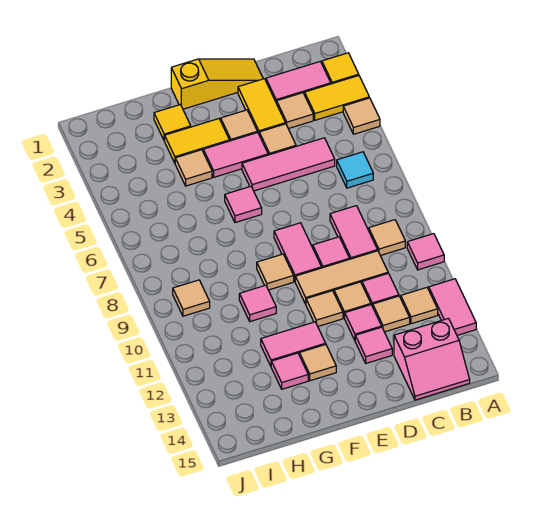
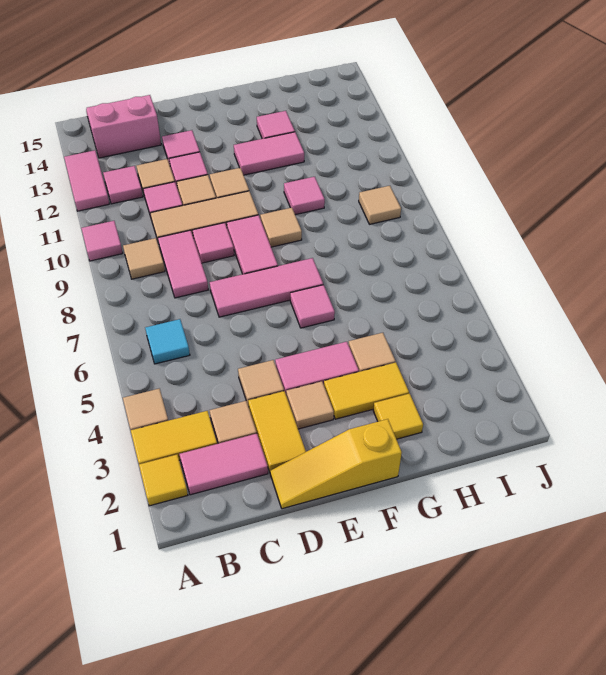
tan 1x1 tile [401,288,438,324] -> pink 1x1 tile [103,166,143,204]
pink 1x3 tile [242,138,335,191] -> pink 1x3 tile moved to [210,258,323,317]
tan 1x1 tile [299,345,336,381] -> none

